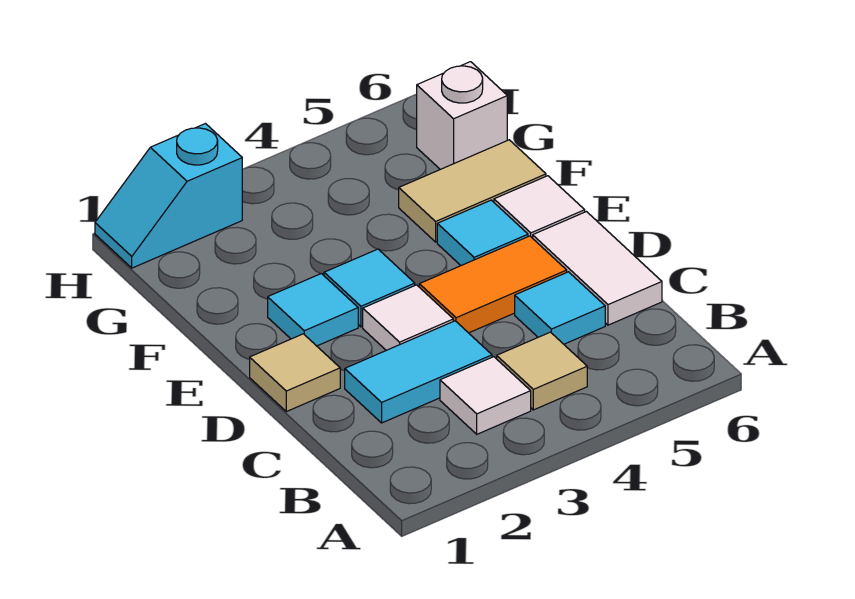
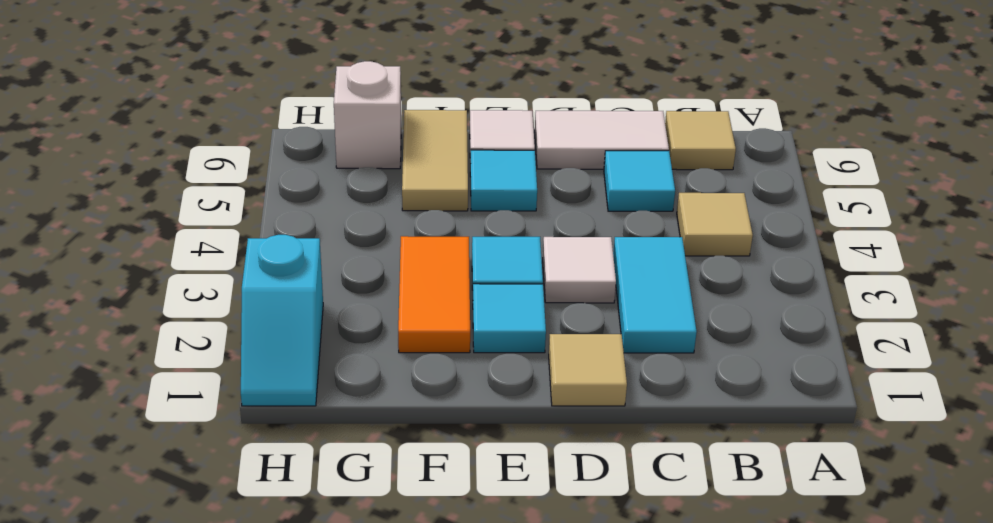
white 1x1 tile [440,357,531,434] -> none
none -> tan 1x1 tile [665,111,736,170]
orange 1x2 tile [419,236,567,333] -> orange 1x2 tile moved to [398,236,470,353]

